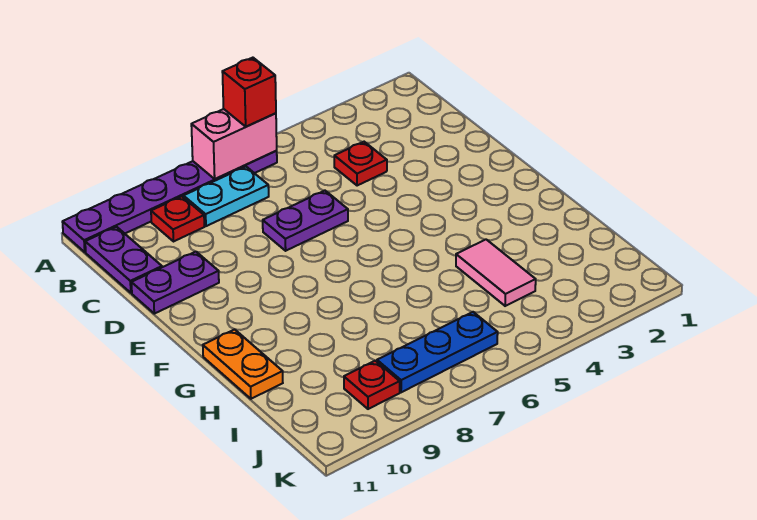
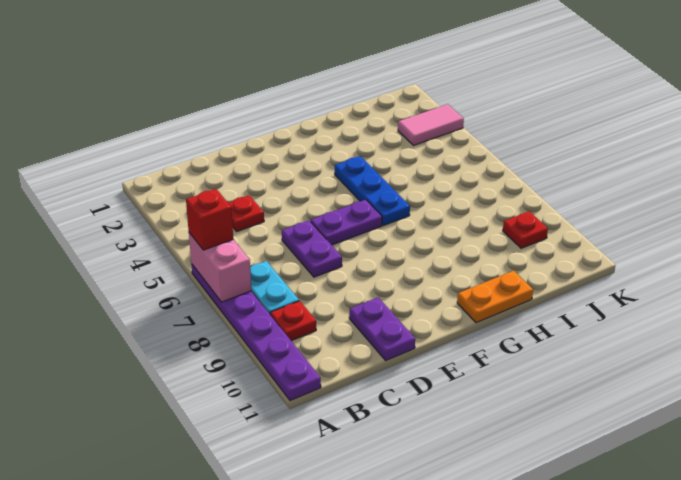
purple 1x2 plate [85,227,162,293] -> purple 1x2 plate moved to [311,200,382,245]
pink 1x2 tile [456,240,536,306] -> pink 1x2 tile moved to [398,104,464,146]
blue 1x3 plate [377,312,498,392] -> blue 1x3 plate moved to [335,156,410,225]

